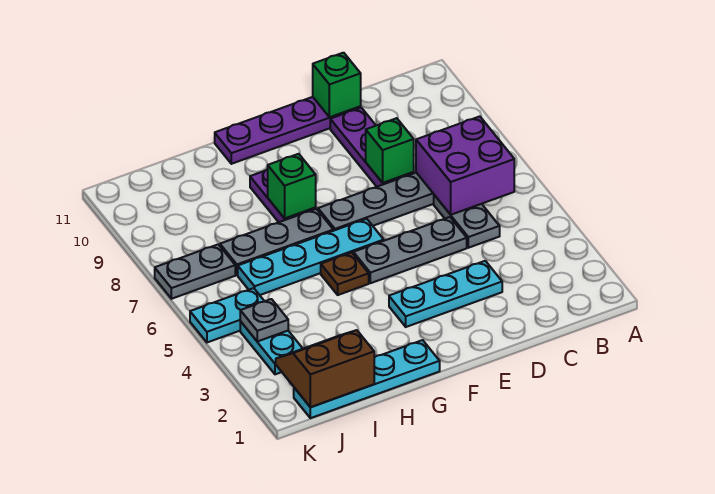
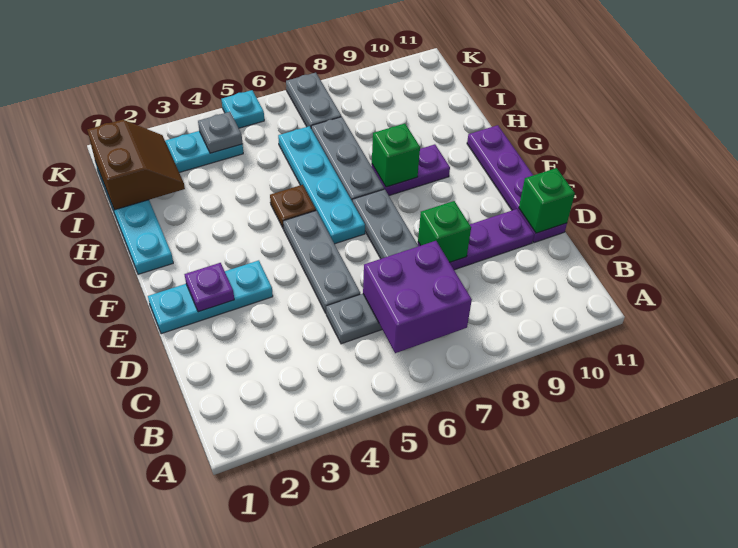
cyan 1x3 plate [389,261,502,327] -> cyan 1x3 plate turned to [148,260,273,334]
none -> purple 1x1 plate [184,263,234,312]
cyan 1x2 plate [190,288,264,342] -> cyan 1x1 plate [222,90,264,128]

